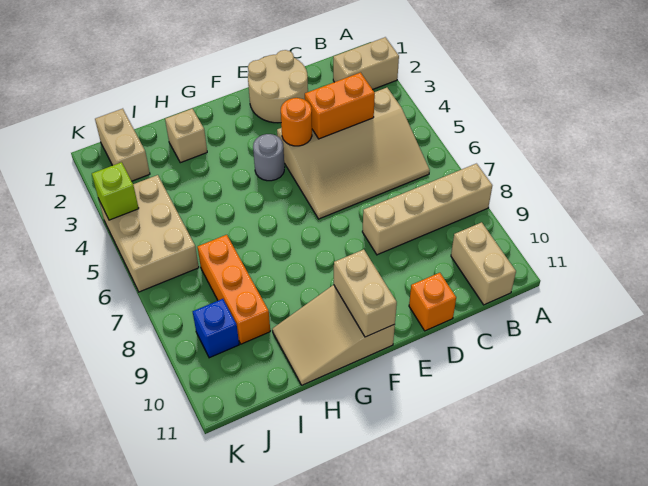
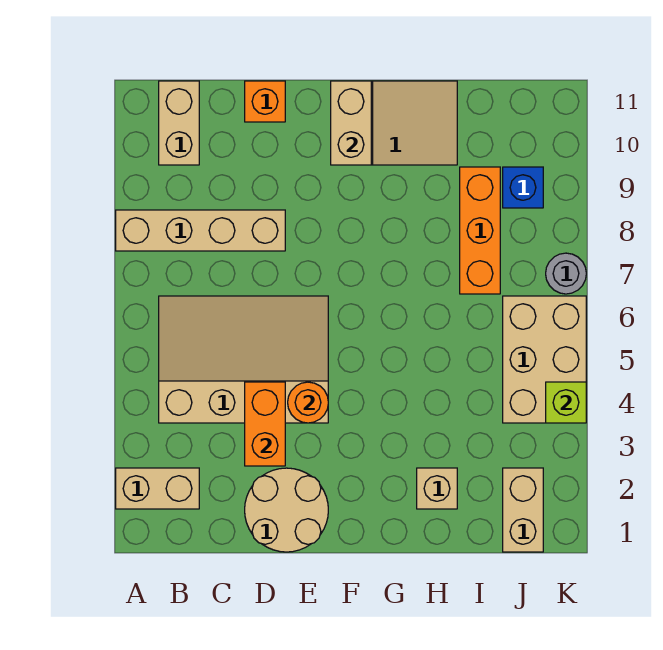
orange 1x2 brick [305,73,375,139] -> orange 1x2 brick turned to [245,382,285,466]
grey 1x1 round brick [253,134,285,181] -> grey 1x1 round brick moved to [546,253,586,294]

